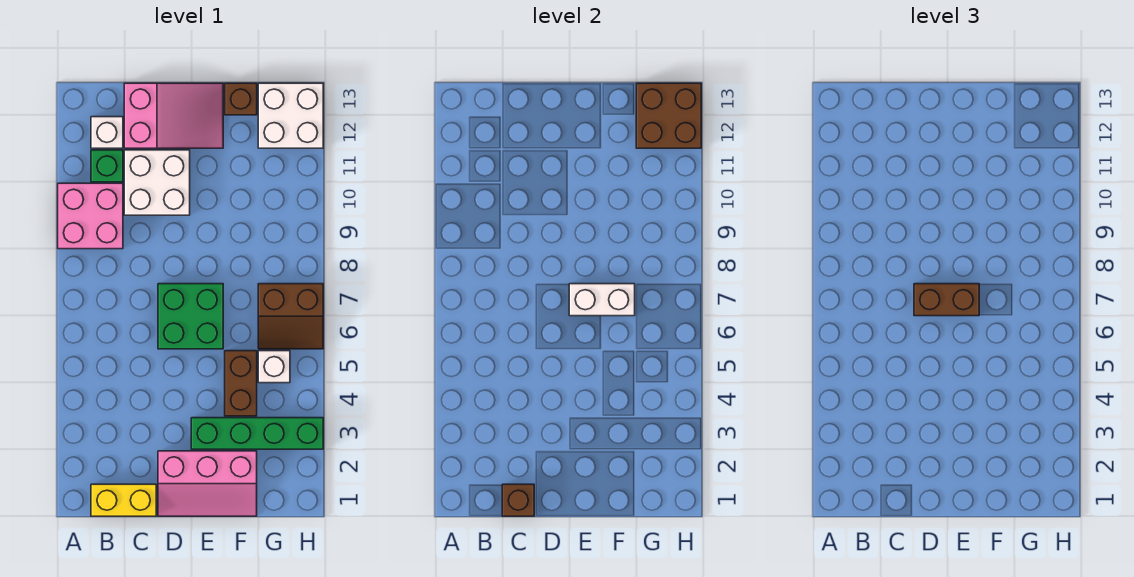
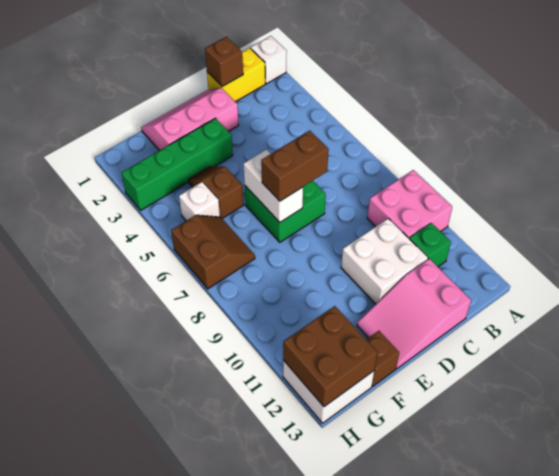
white 1x1 brick [91,117,123,148] -> white 1x1 brick moved to [251,36,287,84]
white 1x2 brick [569,284,635,316] -> white 1x2 brick turned to [244,150,303,222]
brown 1x2 brick [225,351,257,416] -> brown 1x2 slope [189,166,244,218]
brown 2x2 slope [258,284,323,349] -> brown 2x2 slope turned to [171,215,255,289]

